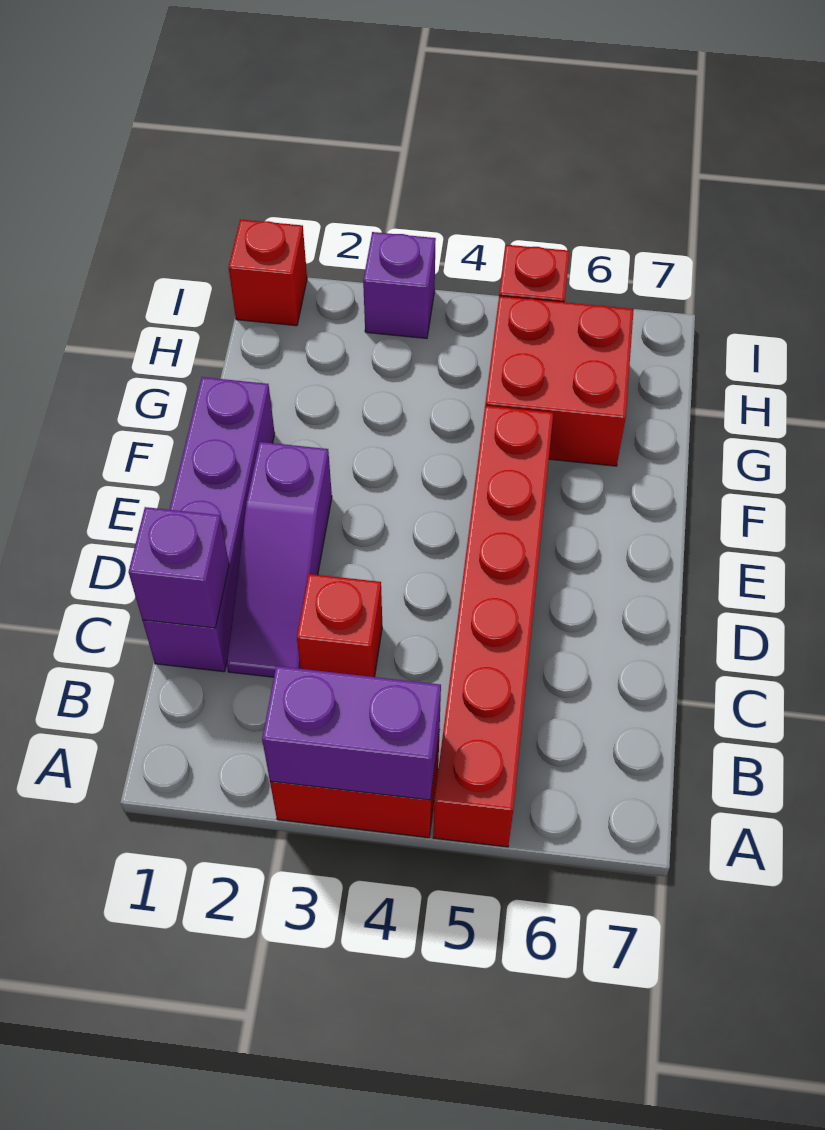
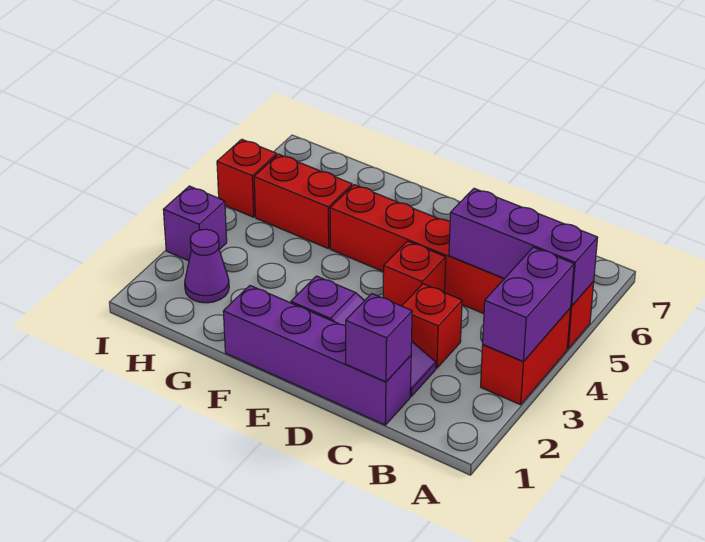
none -> purple 1x3 brick [449,188,598,306]
red 2x2 brick [485,296,634,466] -> red 1x2 brick [254,154,352,249]
none -> purple 1x1 cone [185,229,229,303]
red 1x1 brick [229,220,307,326] -> red 1x1 brick moved to [383,241,446,306]

